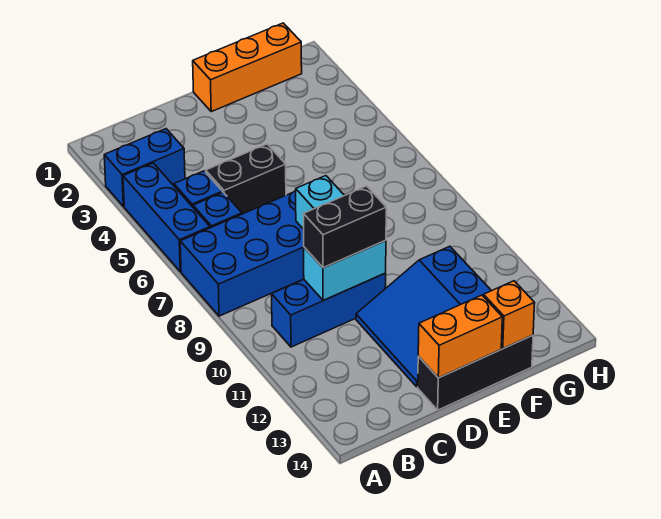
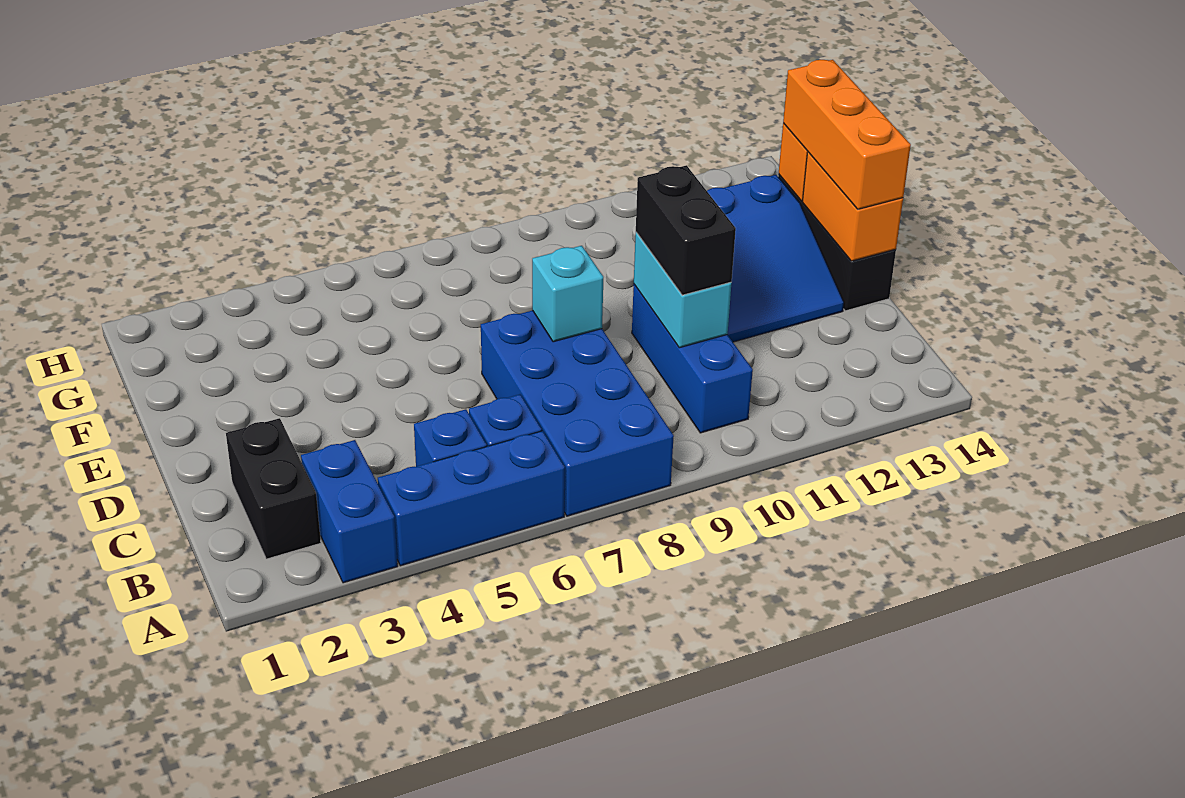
black 1x2 brick [206,144,286,214] -> black 1x2 brick moved to [226,418,321,559]
orange 1x3 brick [193,23,302,112] -> orange 1x3 brick moved to [783,60,911,209]

